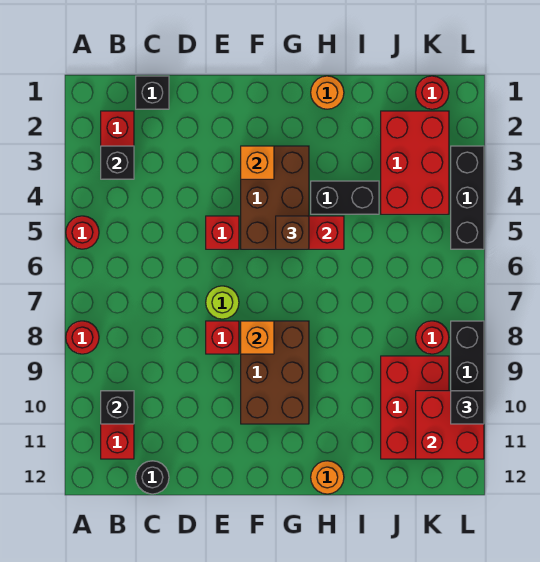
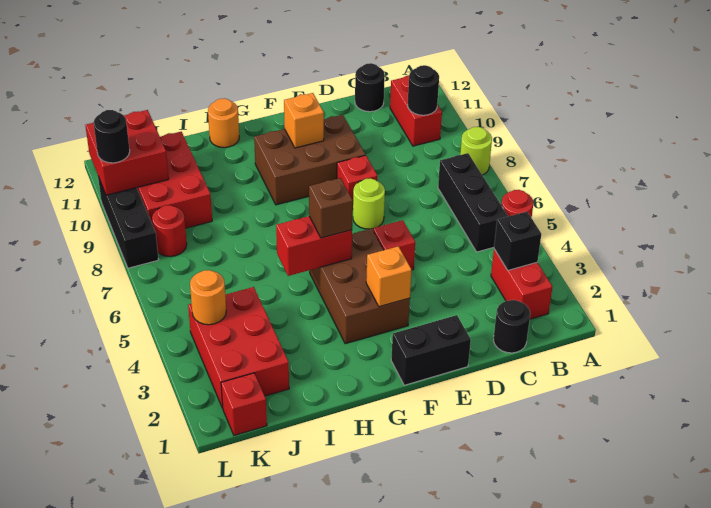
red 1x1 round brick [66,321,99,354] -> lime 1x1 round brick [460,127,492,175]
black 1x1 brick [101,391,134,424] -> black 1x1 round brick [408,65,439,115]
black 1x1 brick [136,76,169,109] -> black 1x1 round brick [493,300,530,353]
brown 2x3 brick [241,321,309,424] -> brown 2x3 brick turned to [254,115,365,205]
orange 1x1 brick [241,321,274,354] -> orange 1x1 brick moved to [284,93,324,148]
orange 1x1 round brick [311,76,344,109] -> orange 1x1 round brick moved to [190,270,226,325]
black 1x2 brick [311,181,379,214] -> black 1x2 brick moved to [391,315,471,385]
red 1x1 round brick [416,76,449,109] -> red 1x1 brick [221,373,267,435]
black 1x3 brick [451,146,484,249] -> black 1x3 brick moved to [438,153,508,252]
black 1x1 brick [451,391,484,424] -> black 1x1 round brick [93,110,130,163]

